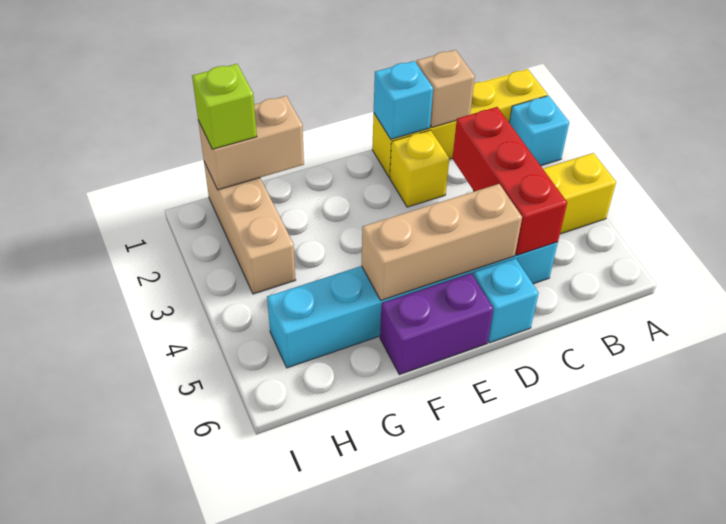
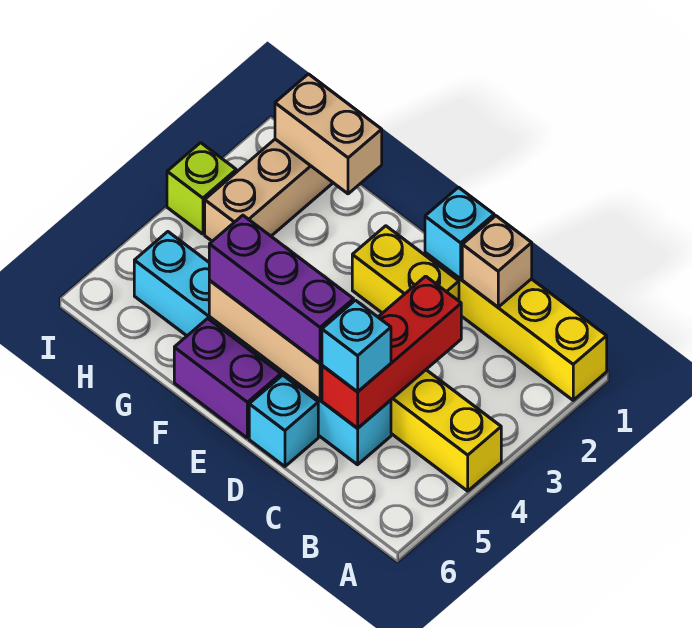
cyan 1x1 brick [509,96,569,166] -> cyan 1x1 brick moved to [322,300,391,392]
yellow 1x1 brick [390,130,449,207] -> yellow 1x2 brick [352,226,459,313]
none -> purple 1x3 brick [209,215,354,363]
lime 1x1 brick [192,64,257,149] -> lime 1x1 brick moved to [167,143,236,234]

